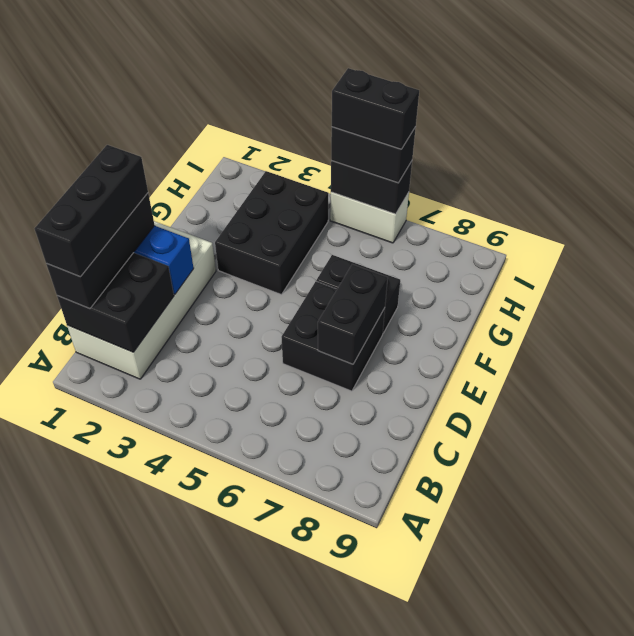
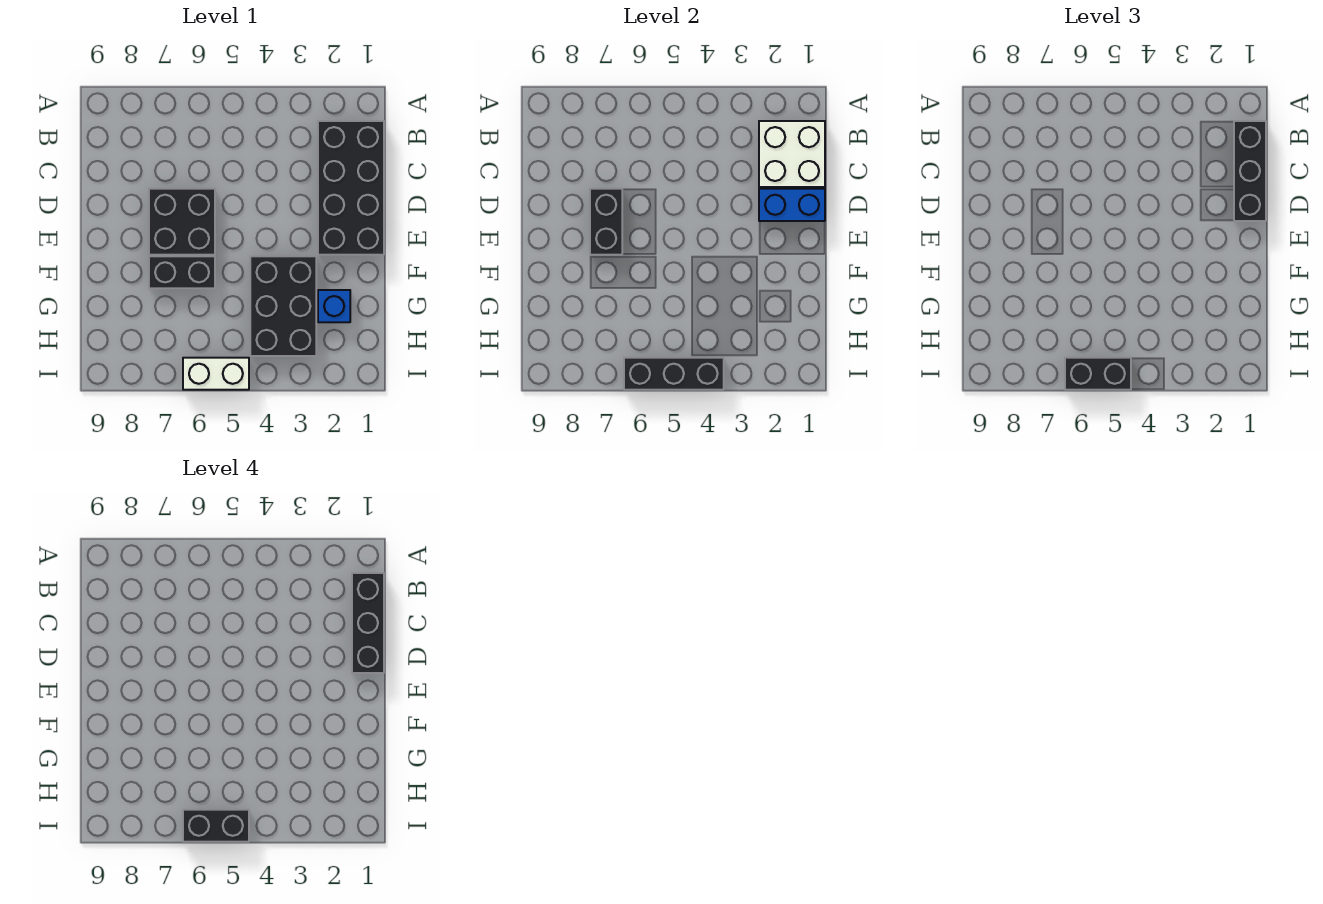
white 2x4 brick [67,221,216,379] -> black 2x4 brick [318,121,384,255]
black 2x2 brick [57,253,174,352] -> white 2x2 brick [759,121,825,187]
none -> blue 1x1 brick [318,290,350,322]
black 1x2 brick [331,161,412,214] -> black 1x3 brick [624,358,724,390]

